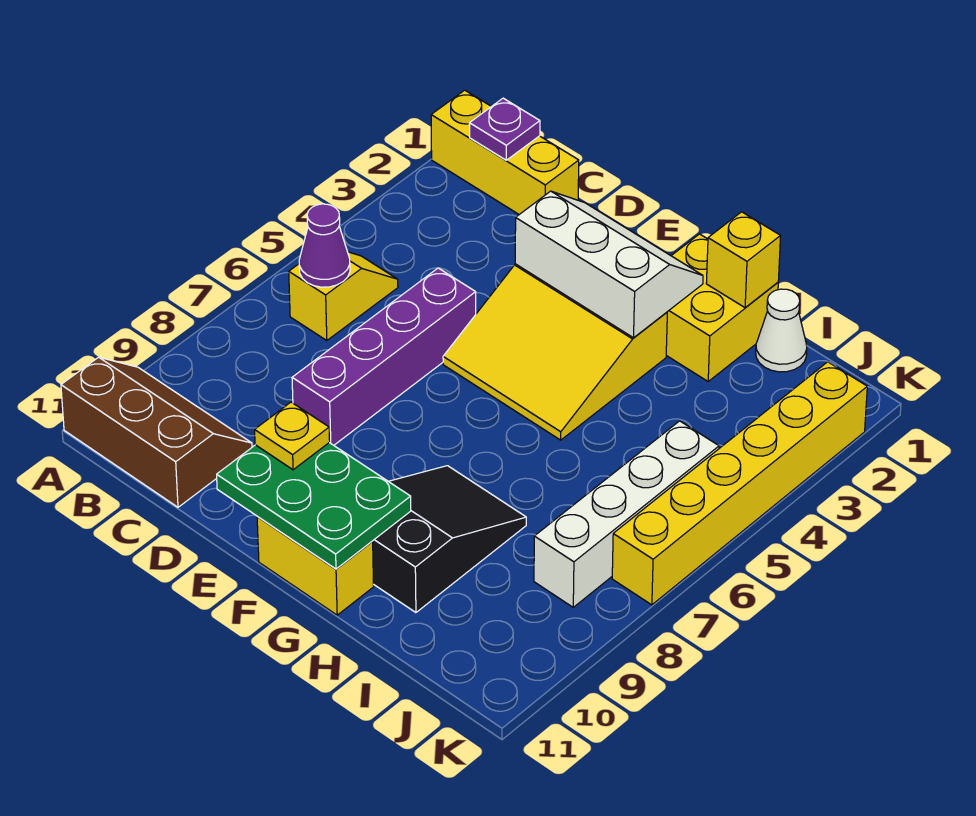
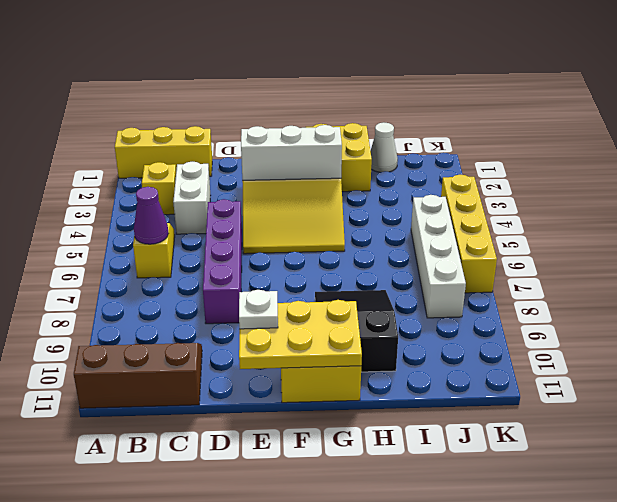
purple 1x1 plate [469,98,540,160] -> none
none -> white 1x2 brick [173,162,210,234]
green 2x3 plate [217,443,411,569] -> yellow 2x3 plate [239,300,362,369]
yellow 1x1 plate [255,402,330,470] -> white 1x1 plate [239,290,278,329]
yellow 1x1 brick [706,212,781,308] -> yellow 1x1 brick moved to [142,162,176,215]
yellow 1x6 brick [612,362,867,605] -> yellow 1x4 brick [441,175,497,293]

